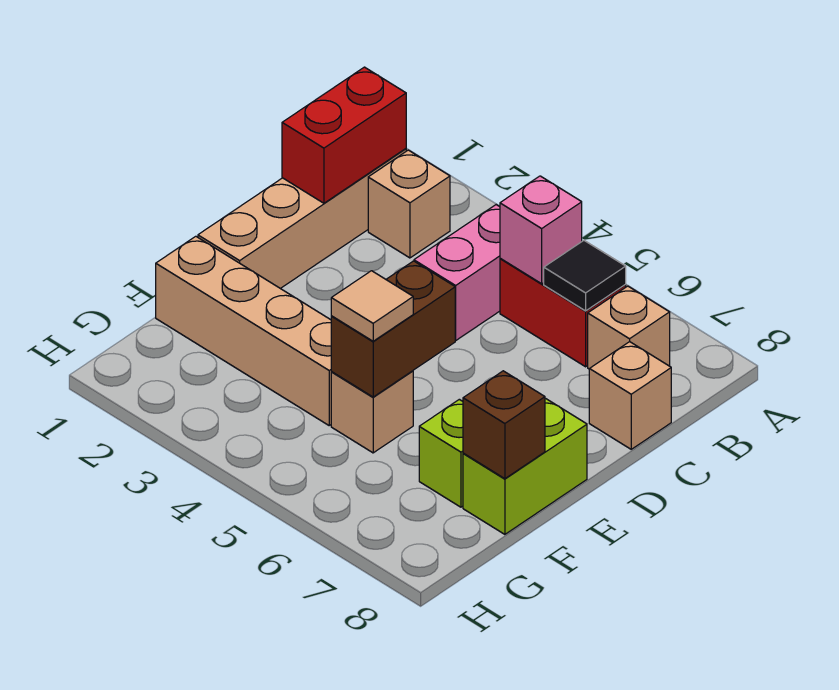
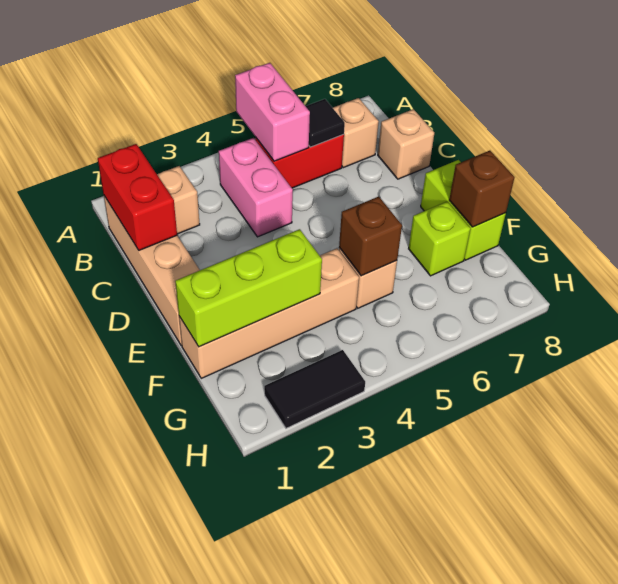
pink 1x1 brick [500,176,582,284] -> pink 1x2 brick [235,63,310,161]
brown 1x2 brick [331,261,456,397] -> brown 1x1 brick [339,197,402,276]
none -> lime 1x3 brick [175,229,322,347]
tan 1x1 tile [331,271,413,341] -> none
none -> black 1x2 tile [264,350,365,428]

